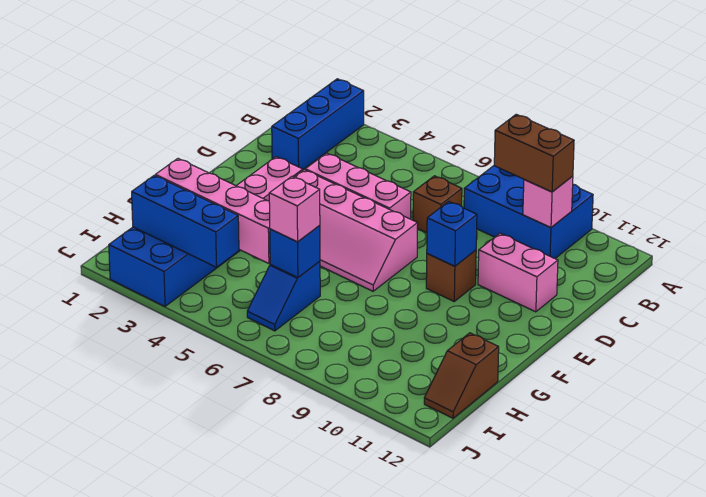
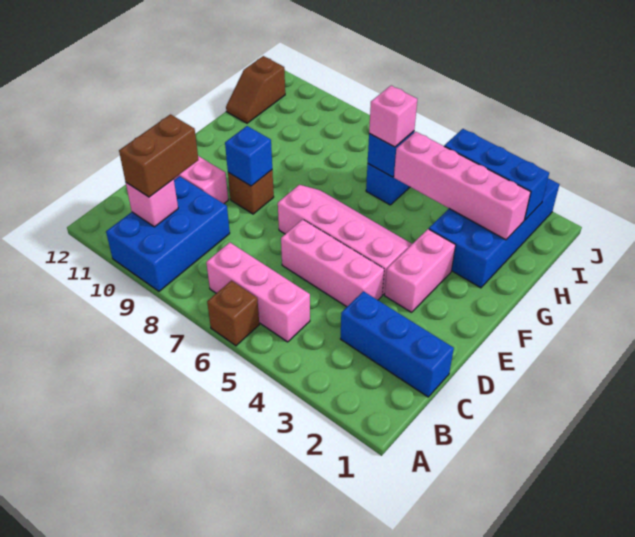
blue 1x3 brick [272,79,364,169] -> blue 1x3 brick turned to [341,291,454,397]
blue 2x3 brick [464,166,593,258] -> blue 2x3 brick turned to [106,176,230,291]
none -> pink 1x3 brick [206,242,310,342]
brown 1x2 brick [494,114,574,192] -> brown 1x2 brick turned to [119,114,198,197]
brown 1x1 brick [413,176,462,233] -> brown 1x1 brick moved to [207,281,259,346]
brown 1x2 slope [424,333,499,418] -> brown 1x2 slope turned to [226,56,285,123]

